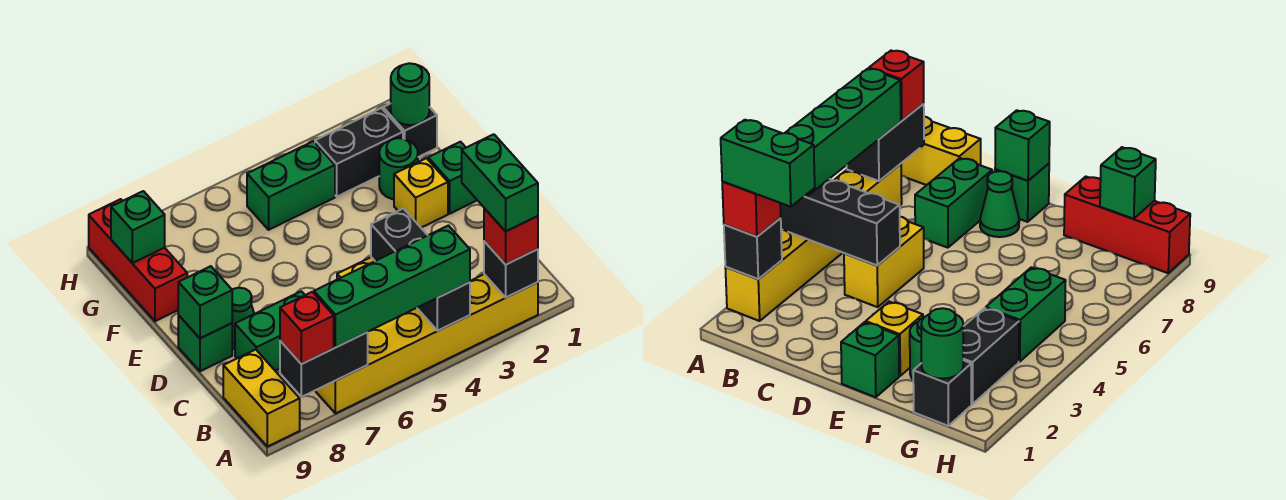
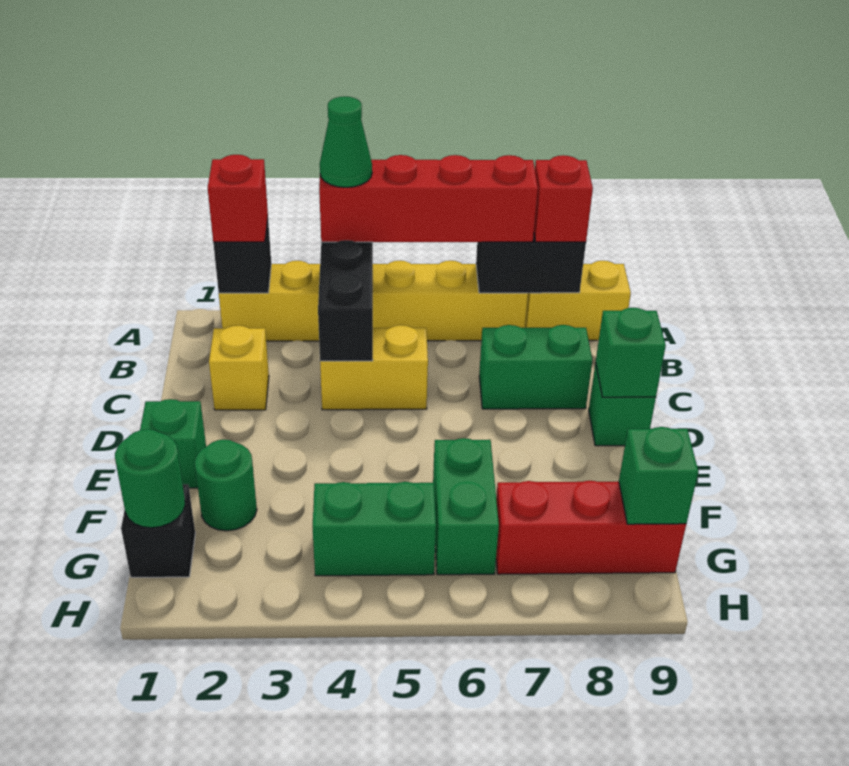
green 1x2 brick [462,134,538,231] -> green 1x2 brick moved to [433,438,499,575]
green 1x4 brick [314,226,470,347] -> red 1x4 brick [319,155,538,242]
yellow 1x2 brick [223,350,300,447] -> yellow 1x2 brick turned to [525,261,631,340]
green 1x1 cone [232,288,254,349] -> green 1x1 cone moved to [320,96,372,187]
yellow 1x1 brick [394,158,448,228] -> yellow 1x1 brick moved to [209,325,269,410]
red 1x3 brick [89,199,187,321] -> red 1x3 brick turned to [496,481,686,574]
black 1x2 brick [315,108,403,197] -> none

